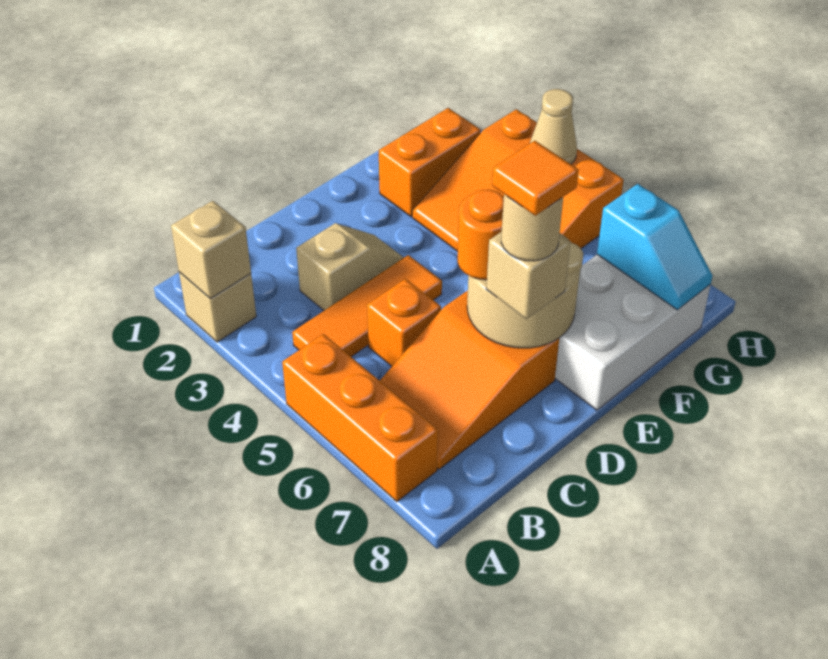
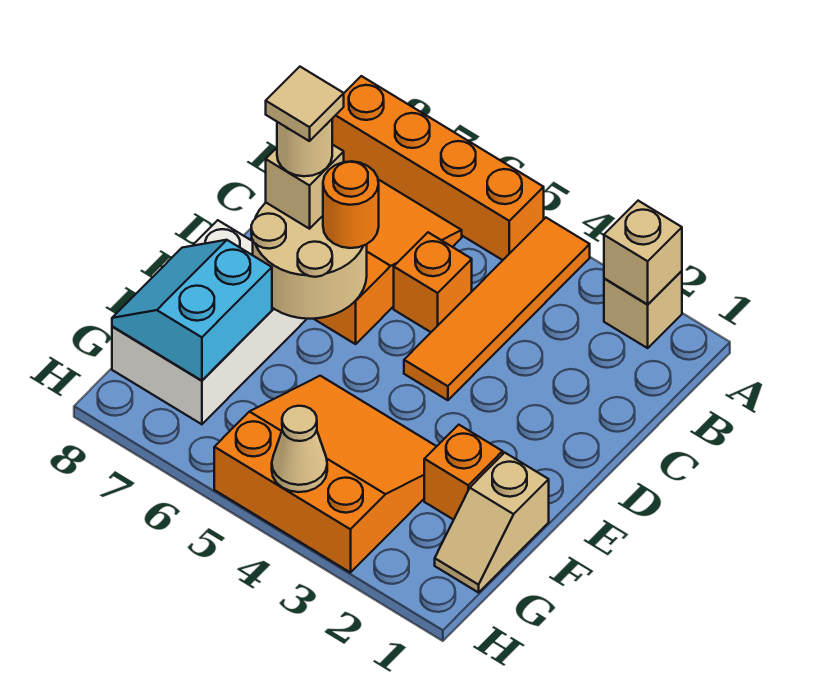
orange 1x3 brick [282,334,438,502] -> orange 1x4 brick [332,76,544,260]
orange 1x3 tile [292,255,442,357] -> orange 1x4 tile [404,218,590,400]
tan 1x2 slope [296,223,404,310] -> tan 1x2 slope moved to [435,453,549,593]
orange 1x1 tile [492,141,579,216] -> tan 1x1 tile [266,67,344,141]
orange 1x2 brick [379,108,481,217] -> orange 1x1 brick [424,425,503,520]
cyan 1x2 slope [597,184,713,310] -> cyan 2x2 slope [112,240,272,381]

